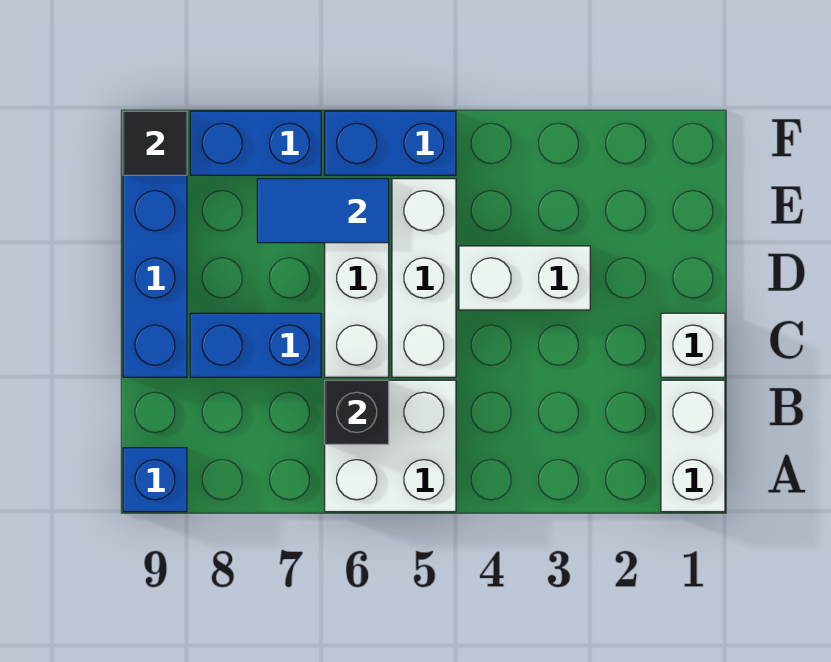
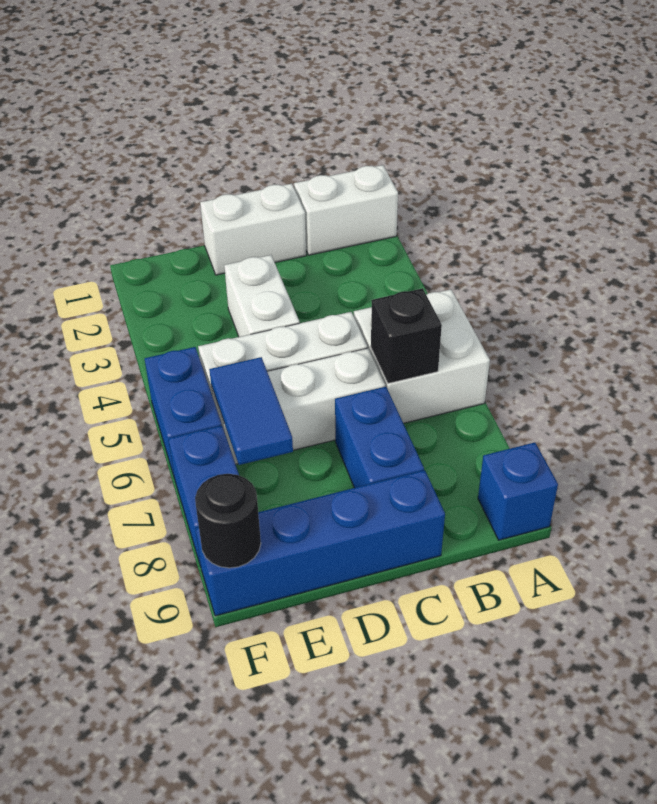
white 1x1 brick [661,313,725,377] -> white 1x2 brick [200,184,306,275]
black 1x1 tile [123,111,187,175] -> black 1x1 round brick [195,474,261,568]

